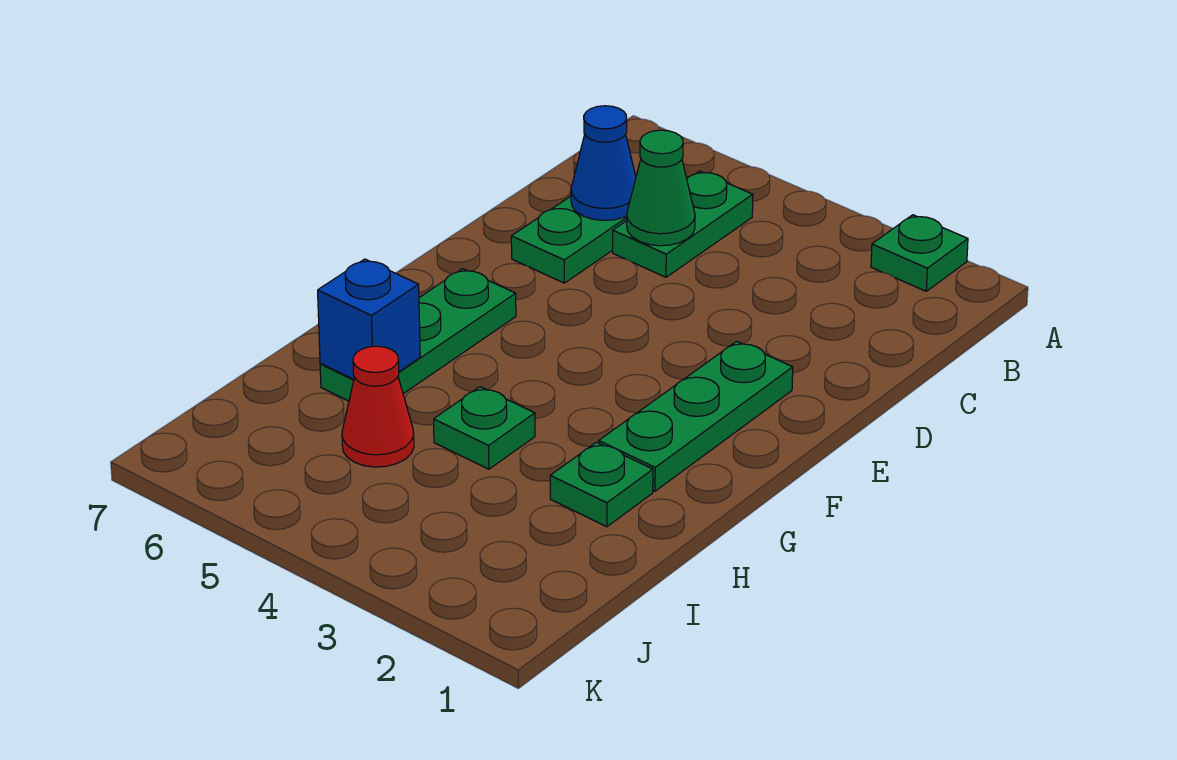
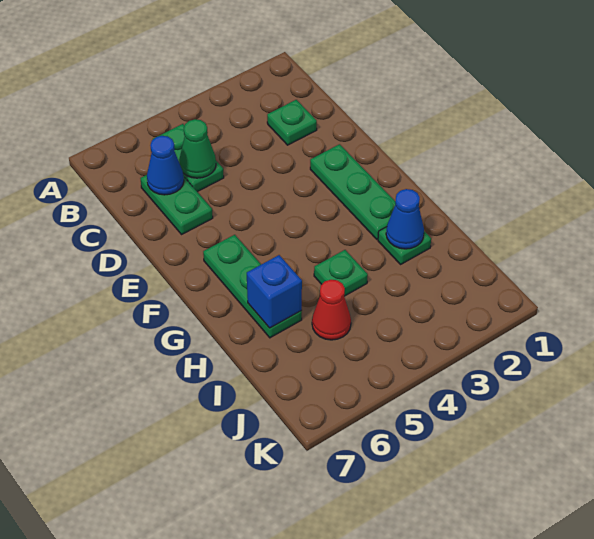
green 1x1 plate [871,215,968,291] -> green 1x1 plate moved to [267,100,317,145]
none -> blue 1x1 cone [386,189,424,249]

